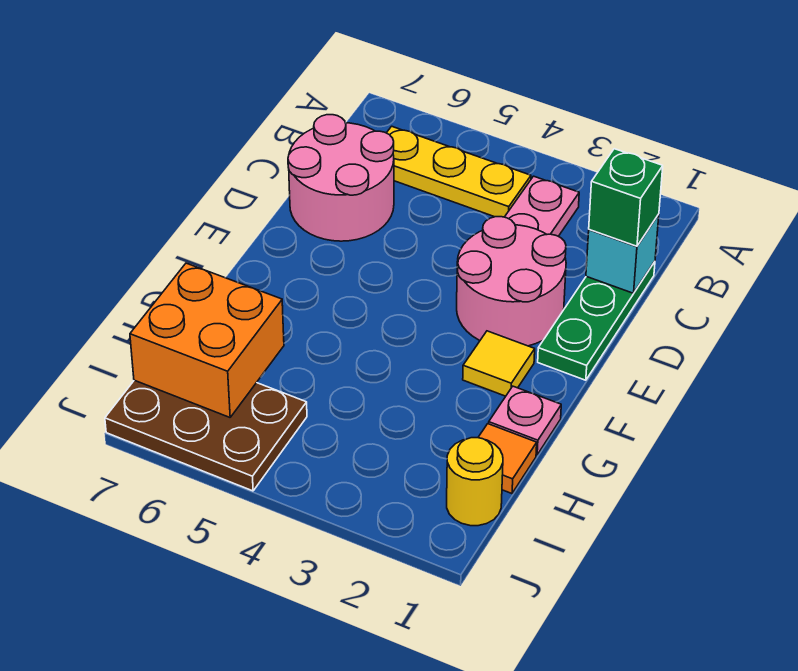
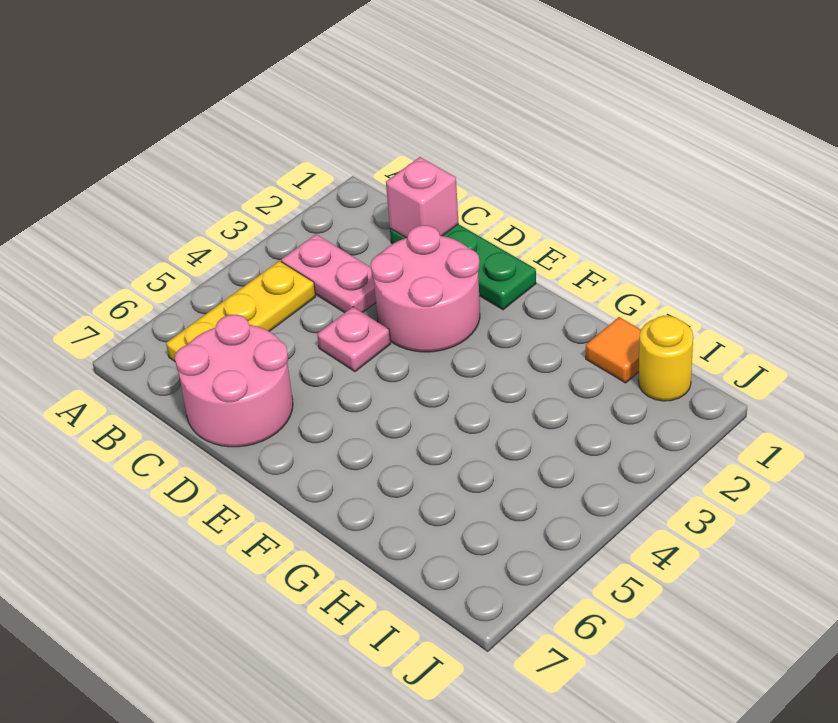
cyan 1x1 brick [586,214,659,293] -> pink 1x1 brick [386,157,459,238]
green 1x1 brick [589,149,663,246] -> none
yellow 1x1 tile [463,331,535,396] -> none
pink 1x1 plate [489,386,561,455] -> pink 1x1 plate moved to [317,307,391,372]
orange 2x2 brick [130,263,284,417] -> none
brown 2x3 plate [105,380,307,491] -> none

